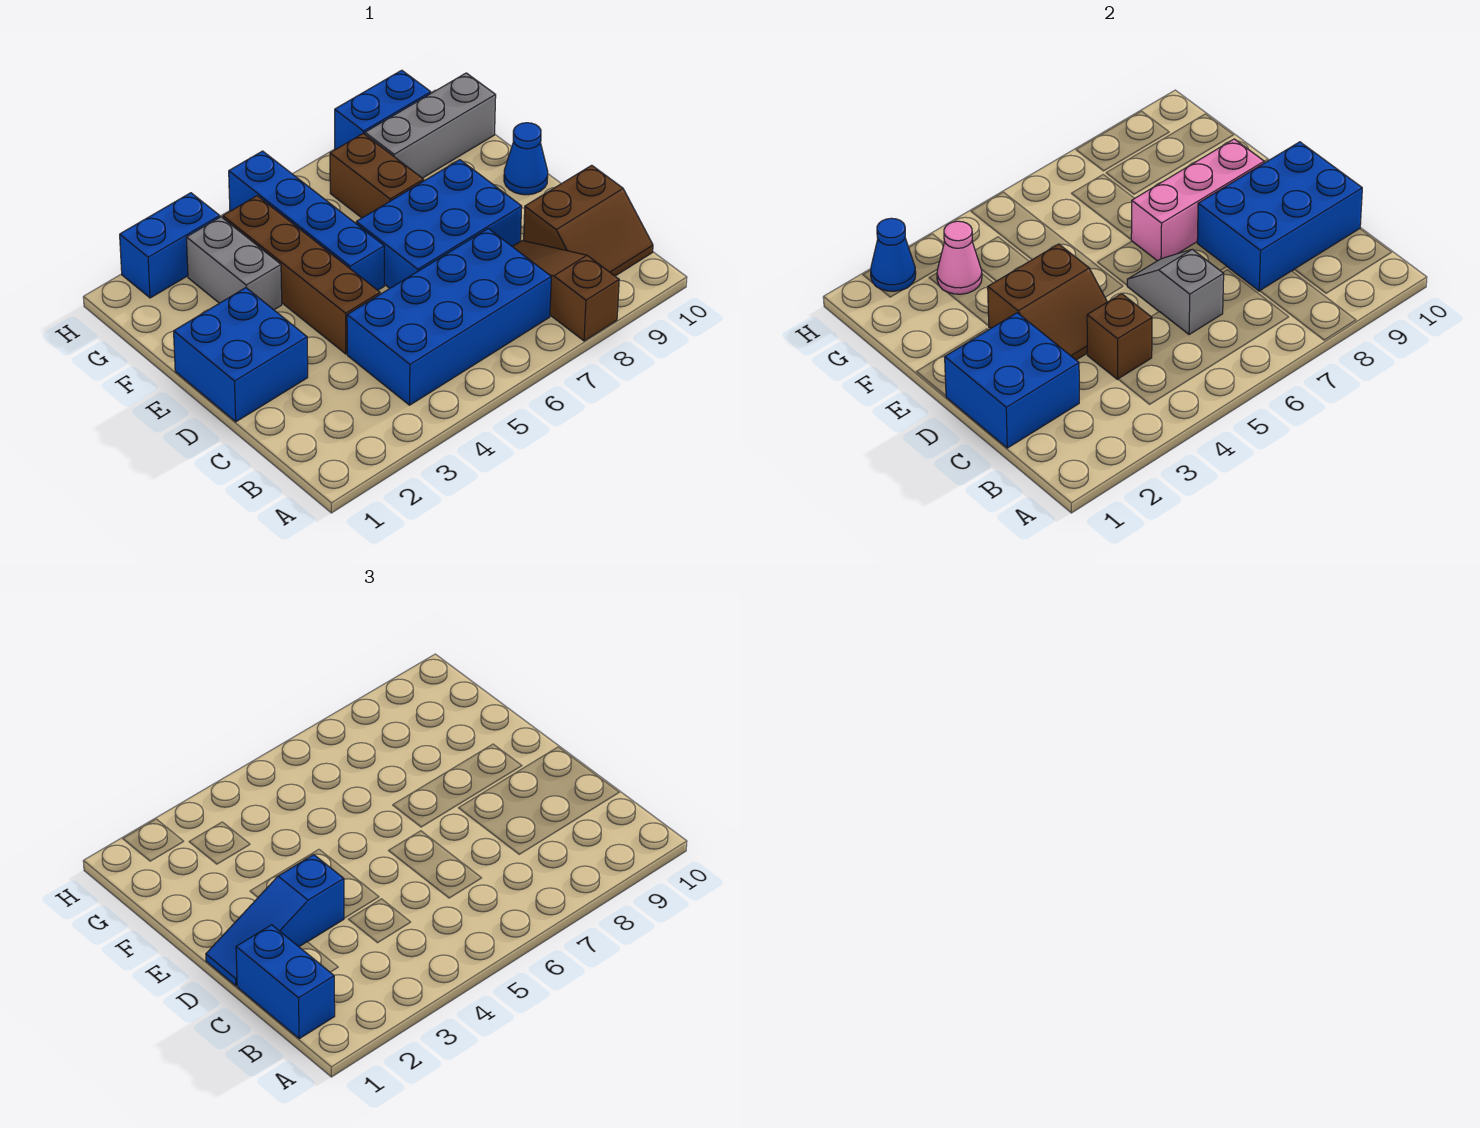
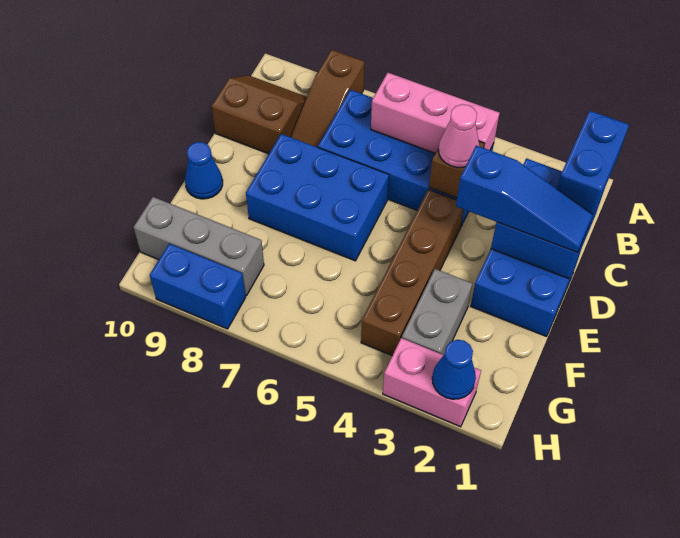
grey 1x2 slope [1127,249,1224,335] -> none
blue 2x3 brick [1197,142,1362,291] -> none
brown 2x2 slope [988,244,1107,360] -> none
blue 1x4 brick [229,151,384,290] -> none
pink 1x3 brick [1131,139,1264,261] -> pink 1x3 brick moved to [371,73,499,153]
brown 1x2 brick [330,133,424,218] -> none
pink 1x1 cone [937,221,982,294] -> pink 1x1 cone moved to [439,104,479,167]
blue 1x2 brick [120,193,220,298] -> pink 1x2 brick [383,338,481,427]

